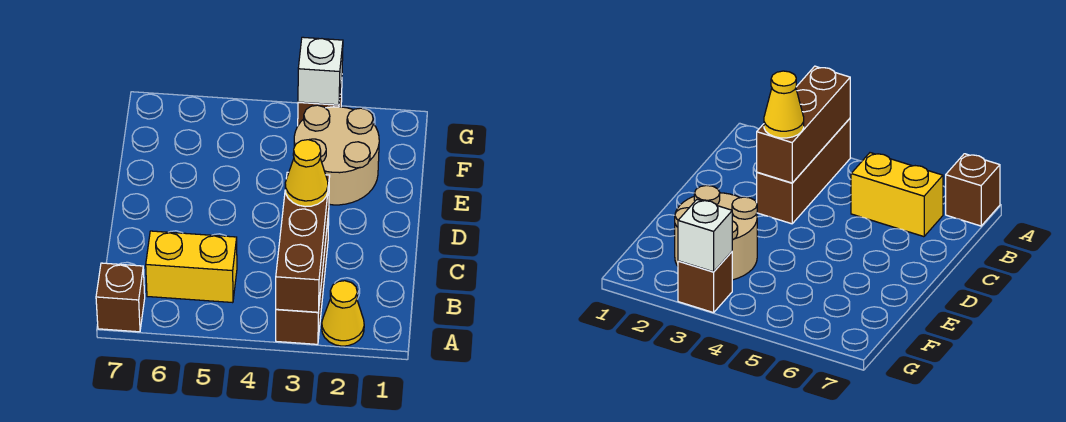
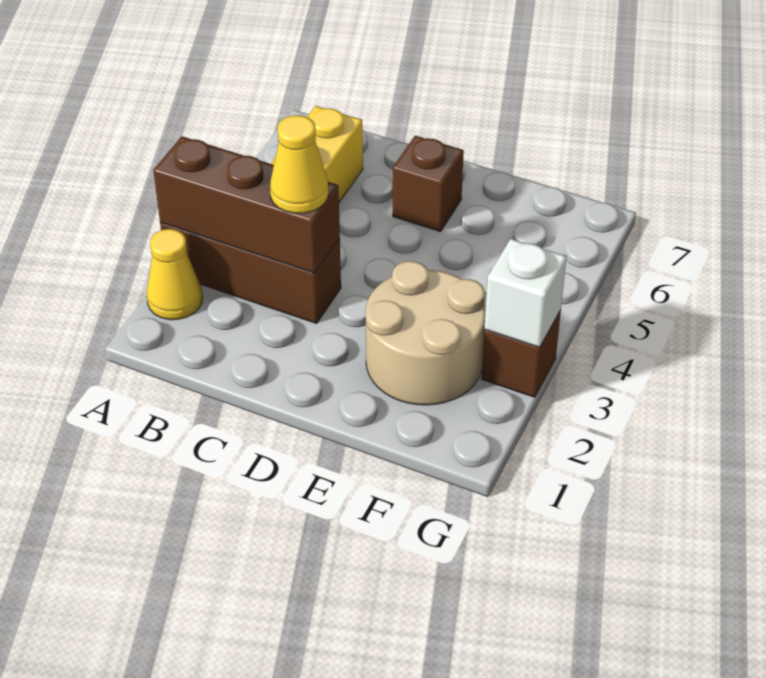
brown 1x1 brick [96,263,145,332] -> brown 1x1 brick moved to [393,136,464,232]

